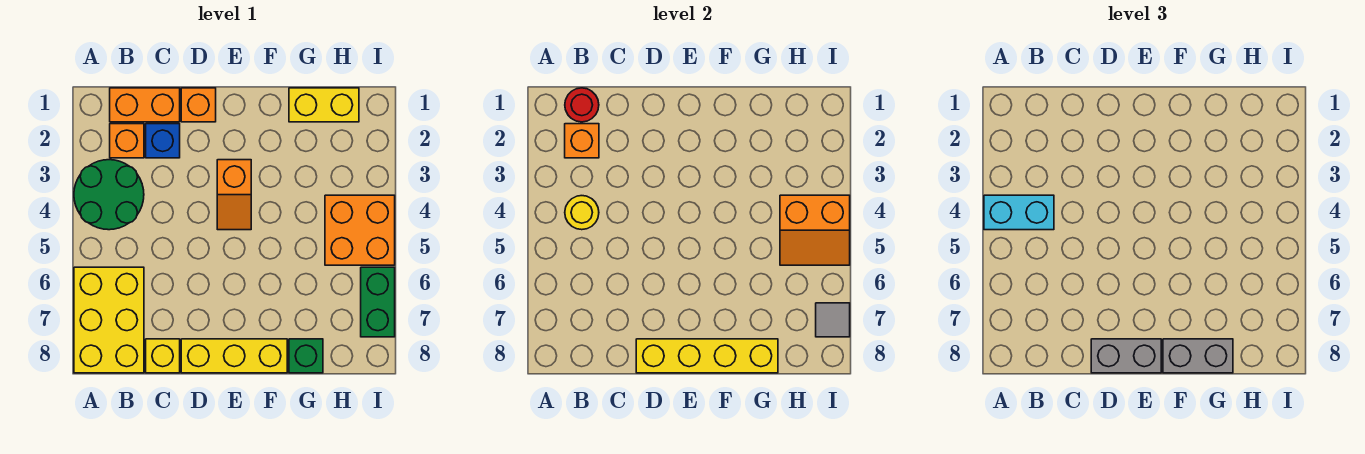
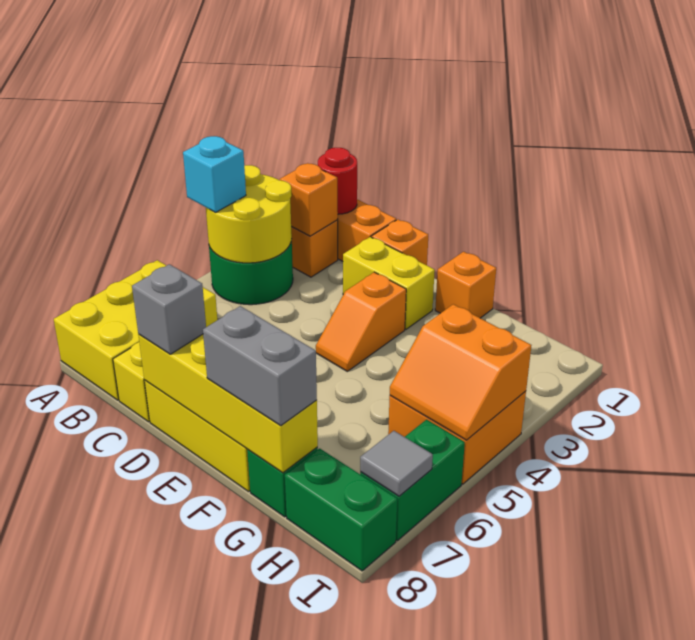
cyan 1x2 brick [984,195,1054,230] -> cyan 1x1 brick [183,136,246,212]
yellow 1x1 round brick [565,196,599,230] -> yellow 2x2 round brick [206,165,292,263]
blue 1x1 brick [146,124,180,158] -> none
grey 1x2 brick [1091,339,1161,373] -> grey 1x1 brick [132,264,206,354]
none -> orange 1x1 brick [435,252,496,318]
yellow 1x2 brick [289,88,359,122] -> yellow 1x2 brick moved to [343,237,435,329]
none -> green 1x2 brick [285,448,397,571]

